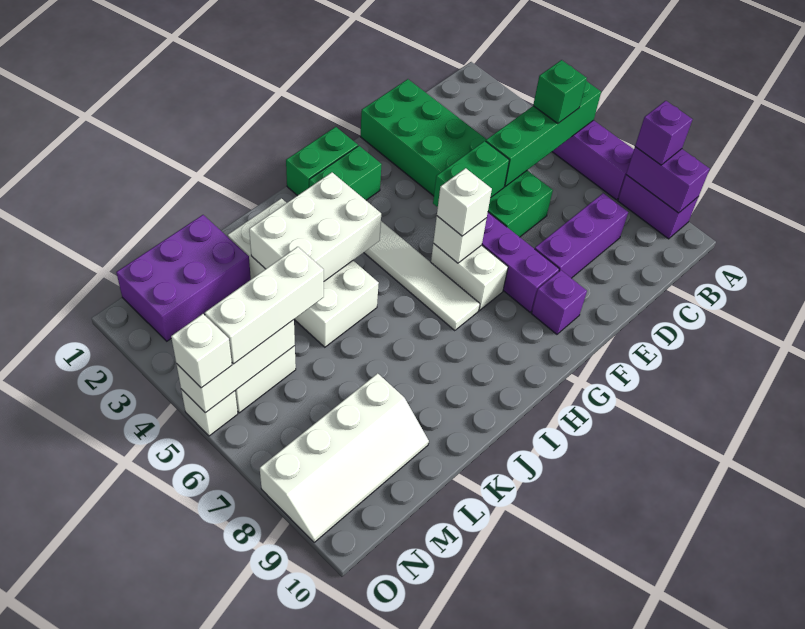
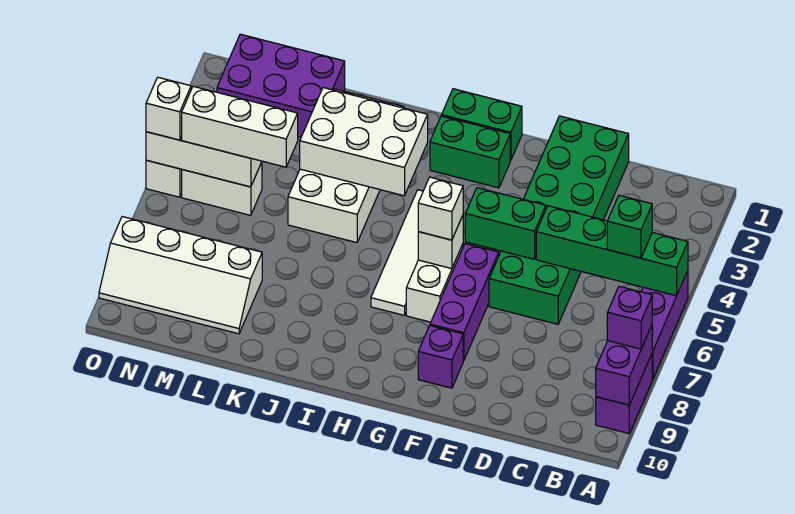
purple 1x3 brick [535,193,628,278] -> none

